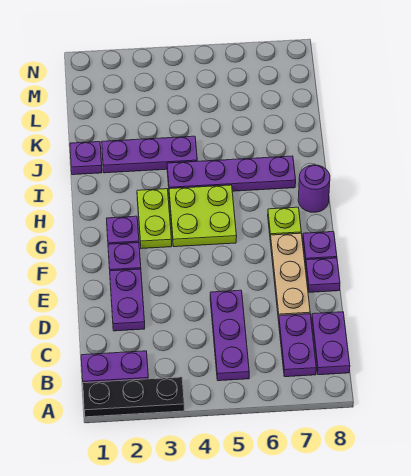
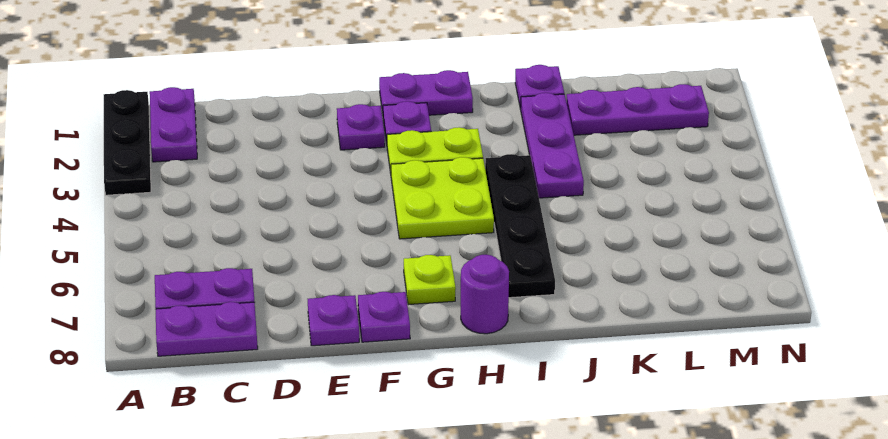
purple 1x3 plate [210,290,249,381] -> purple 1x3 plate moved to [567,84,709,135]
purple 1x2 plate [110,269,145,331] -> purple 1x2 plate moved to [379,70,473,115]
tan 1x3 plate [270,233,310,321] -> none
purple 1x4 plate [167,156,296,191] -> black 1x4 plate [485,154,555,298]

